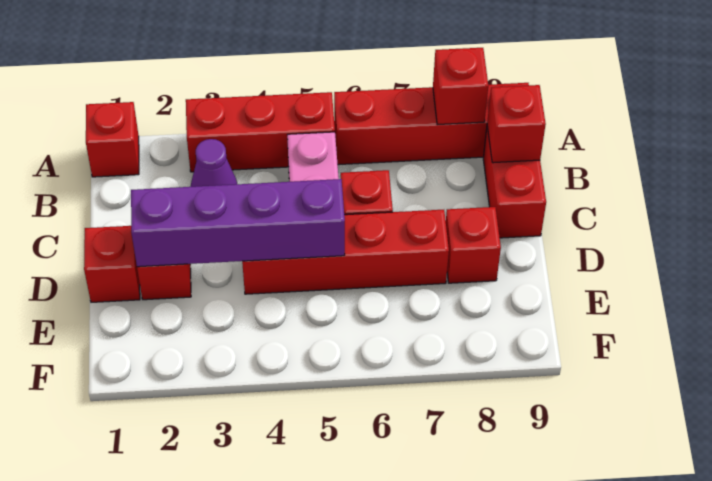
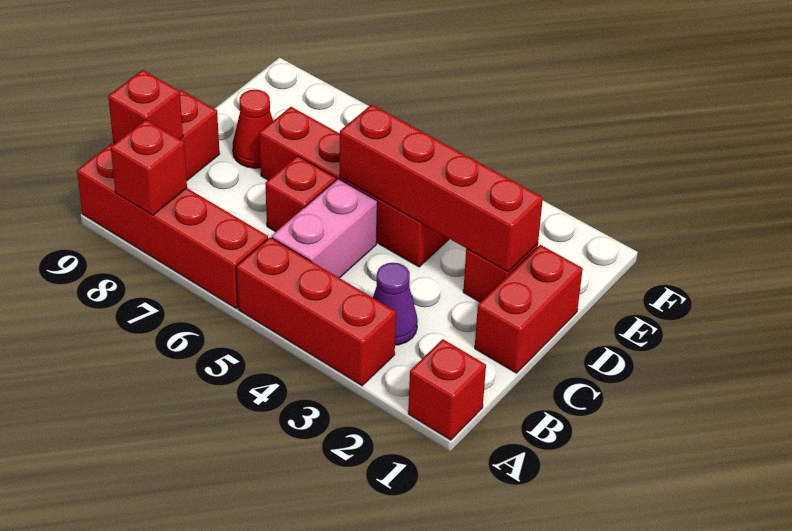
red 1x1 brick [84,226,140,302] -> red 1x2 brick [475,245,583,373]
purple 1x4 brick [131,179,345,267] -> red 1x4 brick [340,105,543,272]
red 1x1 brick [446,207,501,283] -> red 1x1 cone [232,90,273,168]

